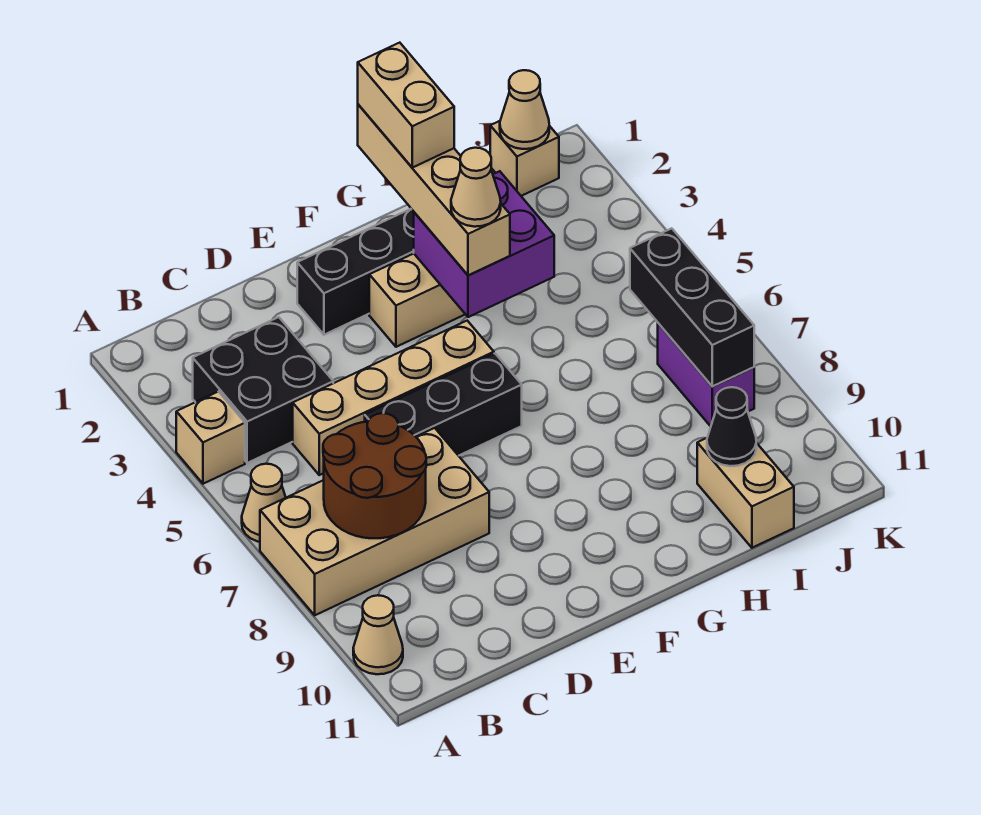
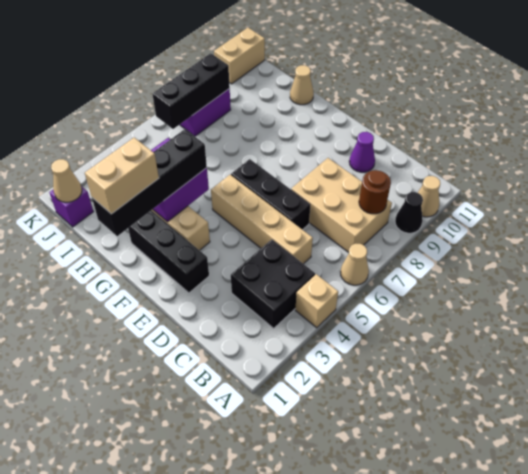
tan 2x4 brick [260,428,489,615] -> tan 2x3 brick [291,158,392,252]
brown 2x2 round brick [323,413,426,538] -> brown 1x1 round brick [359,170,391,214]
none -> purple 1x1 cone [349,132,375,172]
tan 1x4 brick [358,104,510,275] -> black 1x4 brick [92,129,207,236]
tan 1x1 cone [451,148,501,227] -> tan 1x1 cone moved to [290,65,314,105]
tan 1x2 brick [697,438,794,548] -> tan 1x2 brick moved to [214,28,265,84]
black 1x1 cone [707,387,756,466] -> black 1x1 cone moved to [395,192,423,233]
tan 1x1 brick [490,121,559,196] -> purple 1x1 brick [49,186,94,227]

